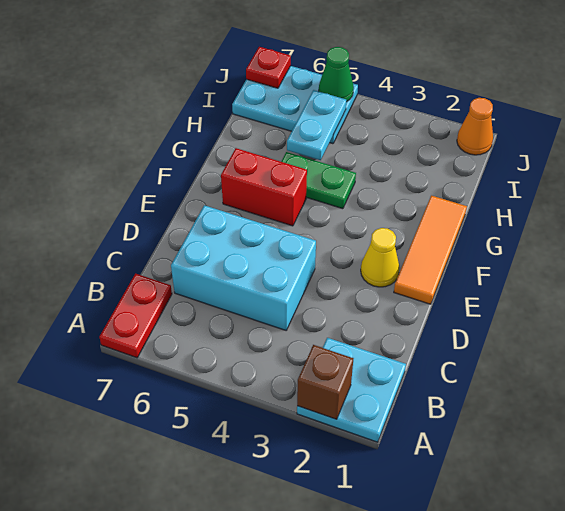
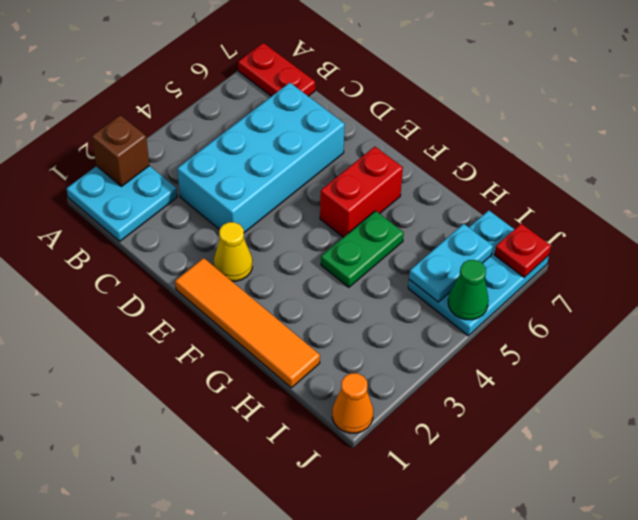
cyan 2x3 brick [171,205,316,330] -> cyan 2x4 brick [177,83,345,233]
orange 1x3 tile [394,196,467,304] -> orange 1x4 tile [175,258,320,388]
cyan 1x2 plate [287,90,346,160] -> cyan 1x2 plate turned to [409,224,493,302]

